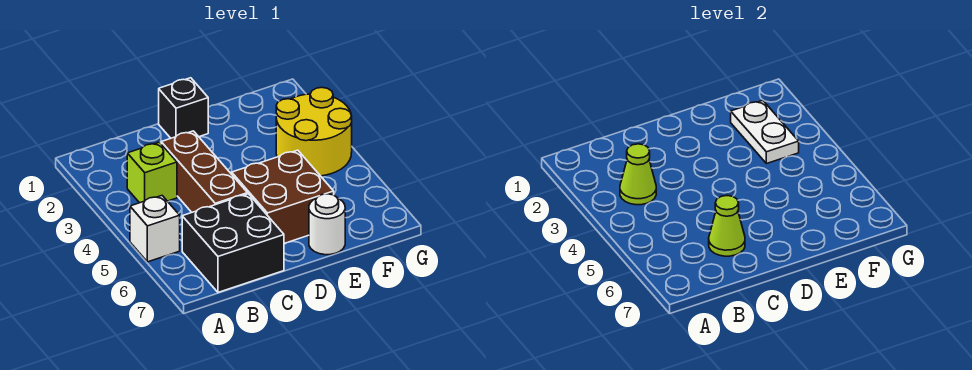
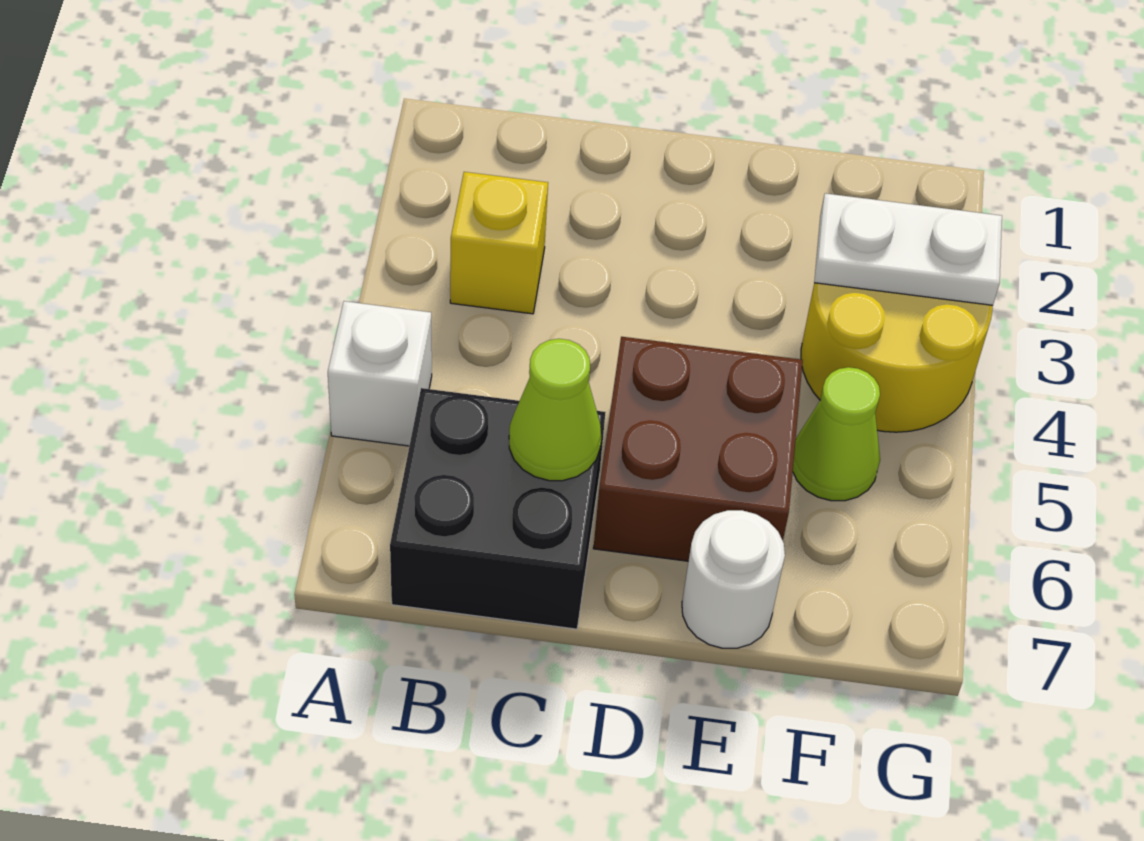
lime 1x1 brick [127,142,177,203] -> yellow 1x1 brick [450,172,548,314]
lime 1x1 cone [620,144,656,205] -> lime 1x1 cone moved to [793,367,880,501]
brown 1x3 brick [161,131,248,212] -> none
black 1x1 brick [159,78,208,138] -> none
white 1x2 plate [731,100,799,163] -> white 1x2 plate turned to [814,193,1002,305]

